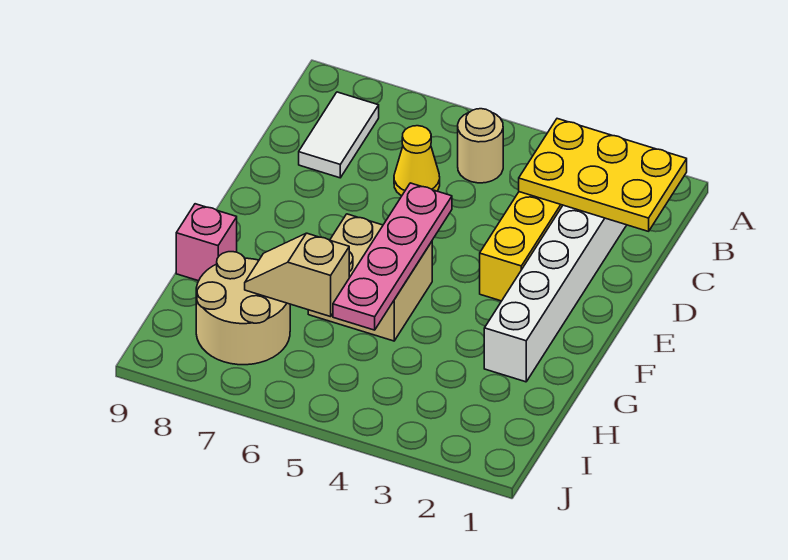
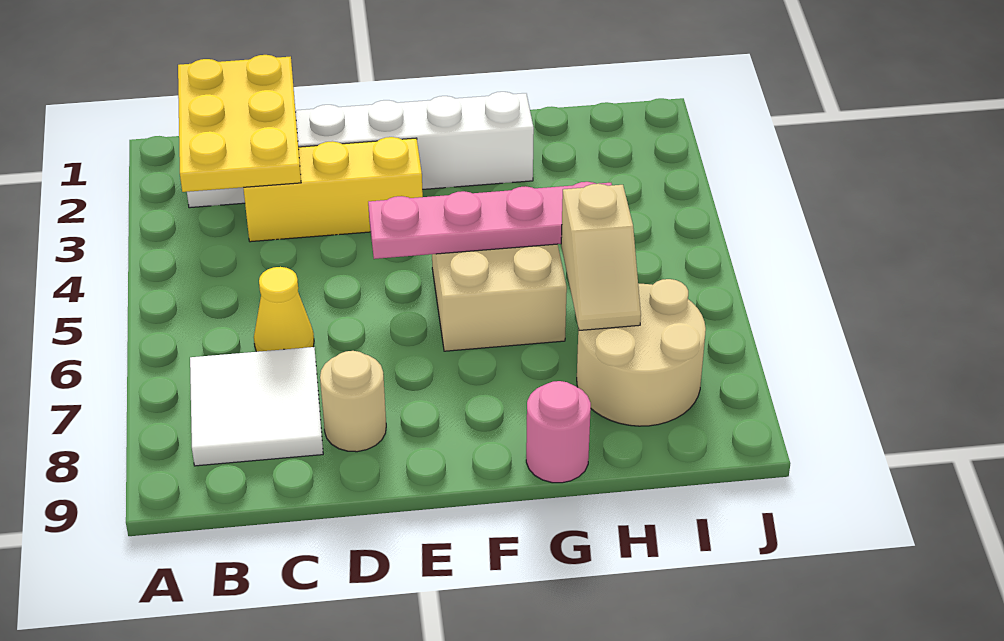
tan 1x1 round brick [458,109,503,183] -> tan 1x1 round brick moved to [320,351,386,452]
white 1x2 tile [299,92,379,178] -> white 2x2 tile [190,347,323,466]
pink 1x1 brick [176,204,237,281] -> pink 1x1 round brick [526,381,591,483]

